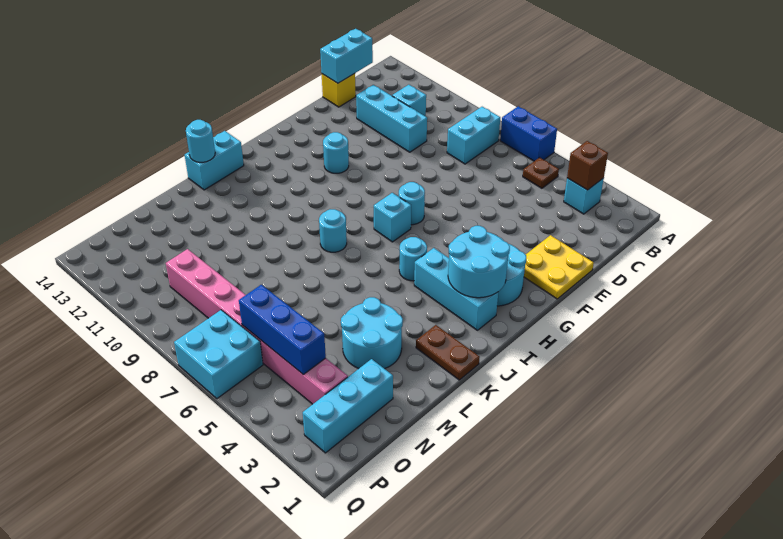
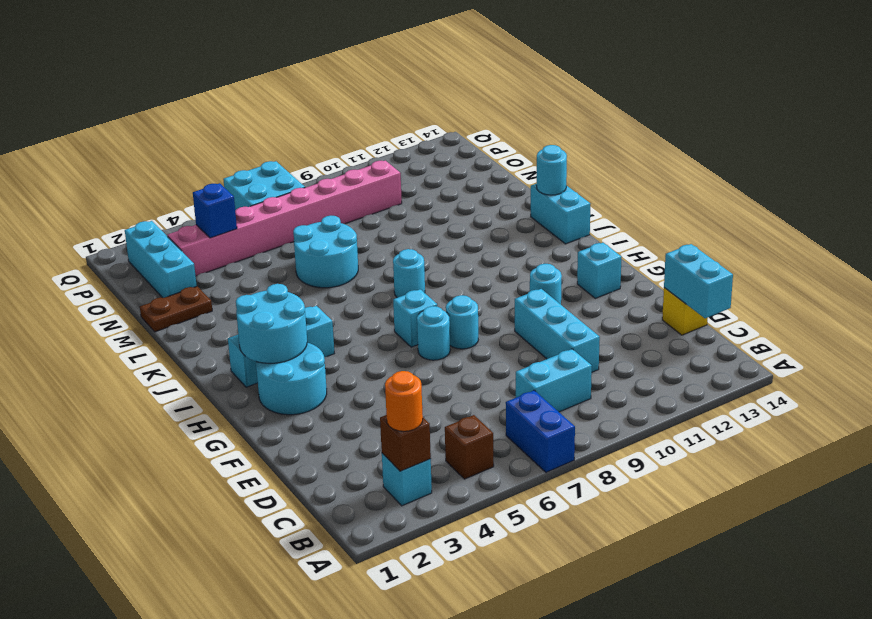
blue 1x2 brick [500,106,557,161] -> blue 1x2 brick turned to [506,390,575,472]
none -> orange 1x1 round brick [385,371,423,431]
brown 1x1 plate [523,157,559,188] -> brown 1x1 brick [445,415,494,479]
cyan 1x2 brick [447,107,500,164] -> cyan 1x2 brick turned to [516,349,592,412]
cyan 1x1 brick [392,85,426,116] -> cyan 1x1 brick moved to [577,243,622,298]
cyan 1x3 brick [356,85,427,152] -> cyan 1x3 brick turned to [515,289,600,372]
yellow 2x2 plate [524,235,594,299] -> none
cyan 1x1 round brick [399,237,427,281] -> cyan 1x1 round brick moved to [446,295,478,349]
brown 1x2 plate [416,325,480,380] -> brown 1x2 plate moved to [140,286,212,332]
cyan 2x2 round brick [341,297,403,369] -> cyan 2x2 round brick moved to [293,216,358,288]
blue 1x3 brick [239,285,326,374] -> blue 1x1 brick [193,183,237,238]

